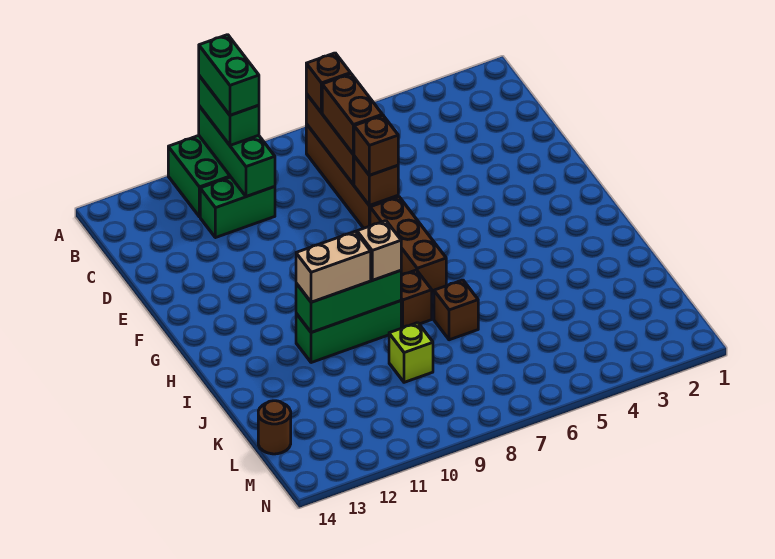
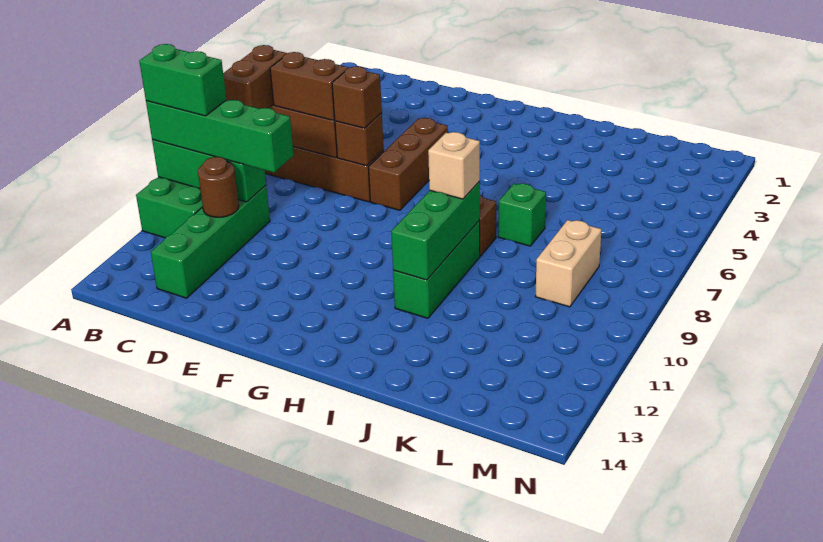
green 1x2 brick [199,76,259,145] -> green 1x4 brick [146,100,294,172]
brown 1x1 brick [306,53,351,113] -> brown 1x2 brick [223,45,287,109]
green 1x2 brick [200,177,275,238] -> green 1x4 brick [151,185,270,298]
brown 1x3 brick [370,197,446,293] -> brown 1x3 brick turned to [369,118,448,210]
tan 1x2 brick [296,231,371,302] -> tan 1x2 brick moved to [535,220,602,307]
brown 1x1 brick [434,280,478,340] -> green 1x1 brick [498,184,546,246]
lime 1x1 brick [389,323,433,382] -> none
brown 1x1 round brick [258,401,291,454] -> brown 1x1 round brick moved to [198,157,239,217]

